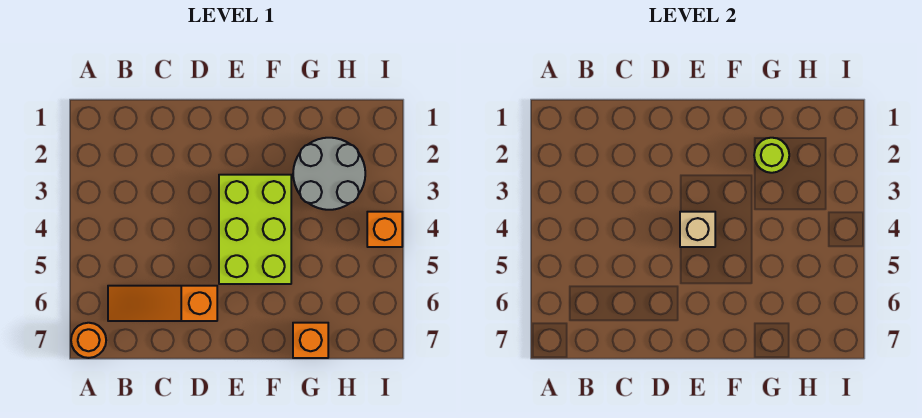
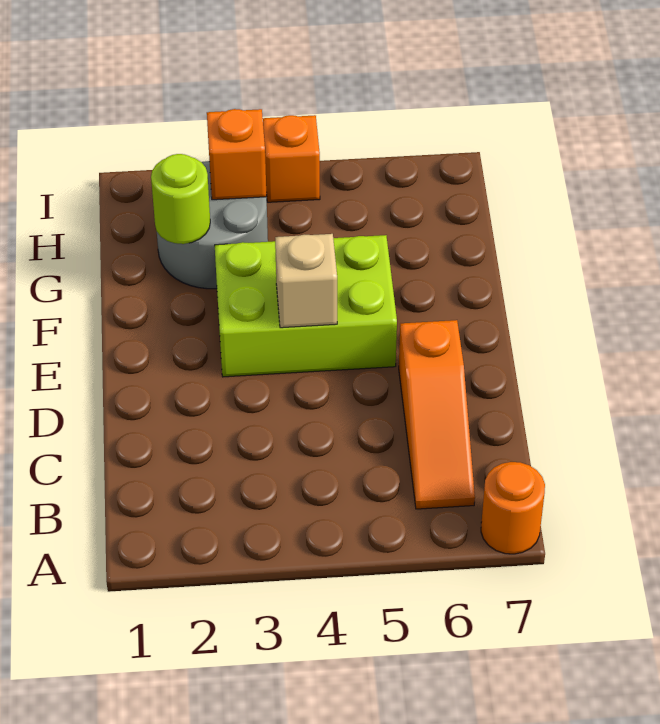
orange 1x1 brick [293,323,328,358] -> orange 1x1 brick moved to [207,109,266,200]

